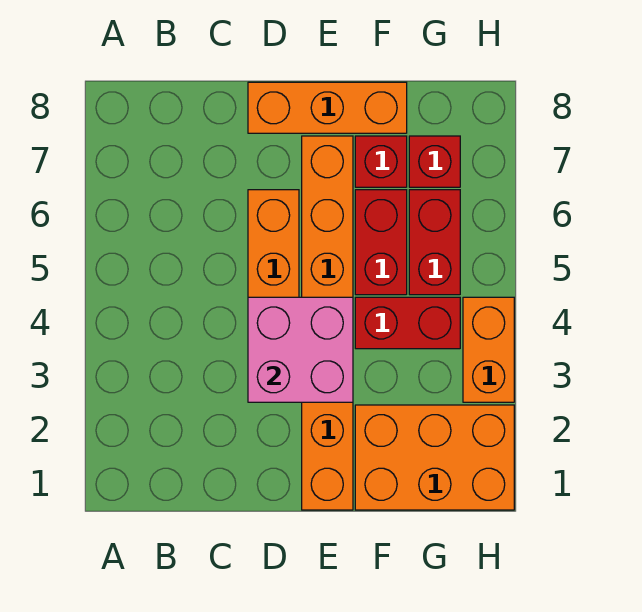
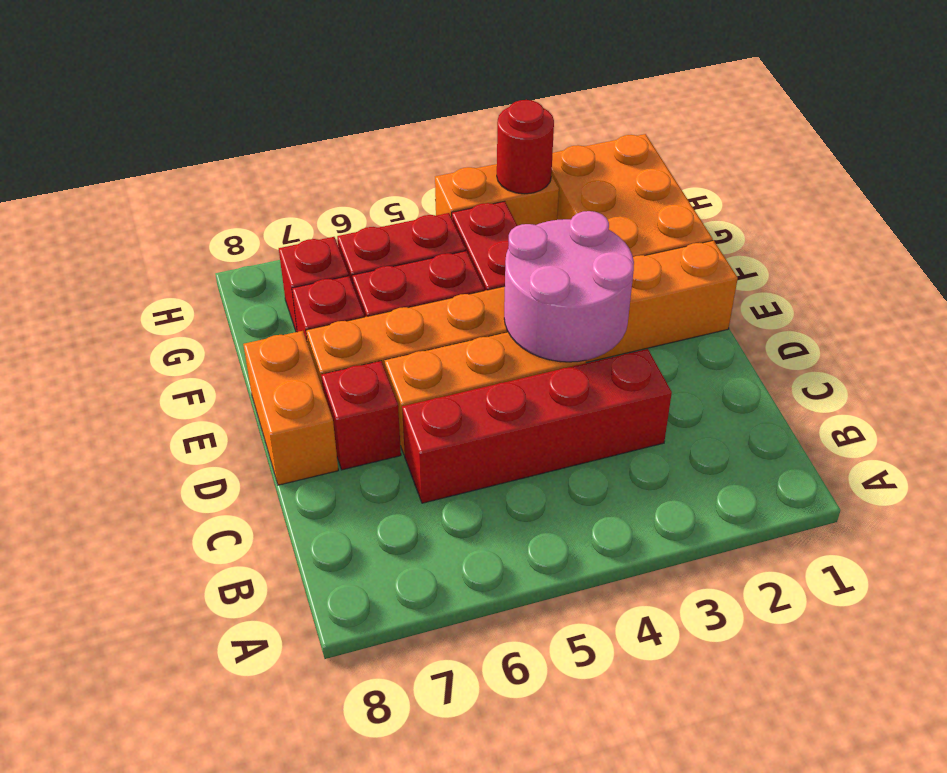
none -> red 1x4 brick [402,349,672,503]
pink 2x2 brick [248,297,353,402] -> pink 2x2 round brick [504,211,634,362]
none -> red 1x1 brick [321,361,401,470]
orange 1x3 brick [248,82,407,133] -> orange 1x2 brick [243,331,338,485]
none -> red 1x1 round brick [497,100,554,194]

